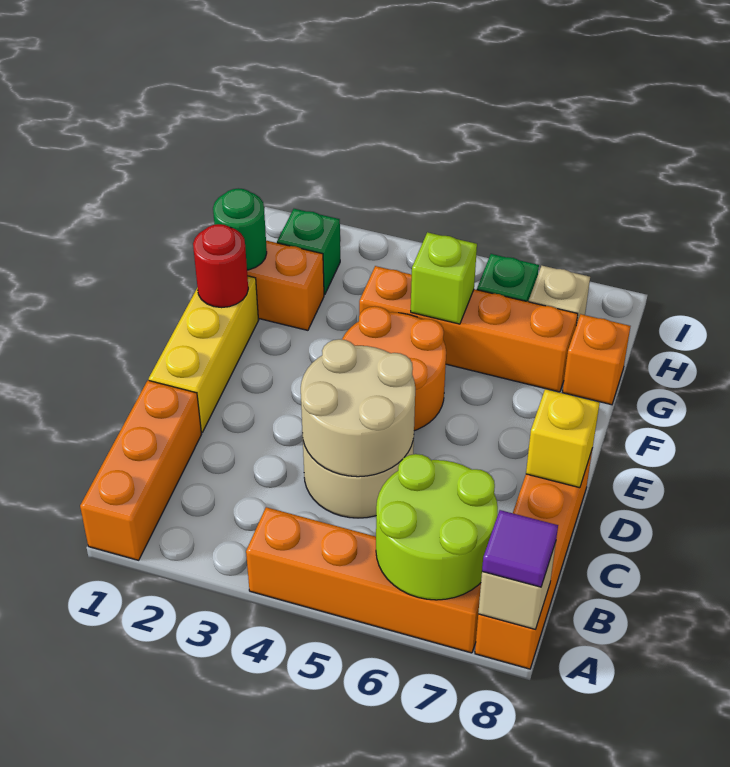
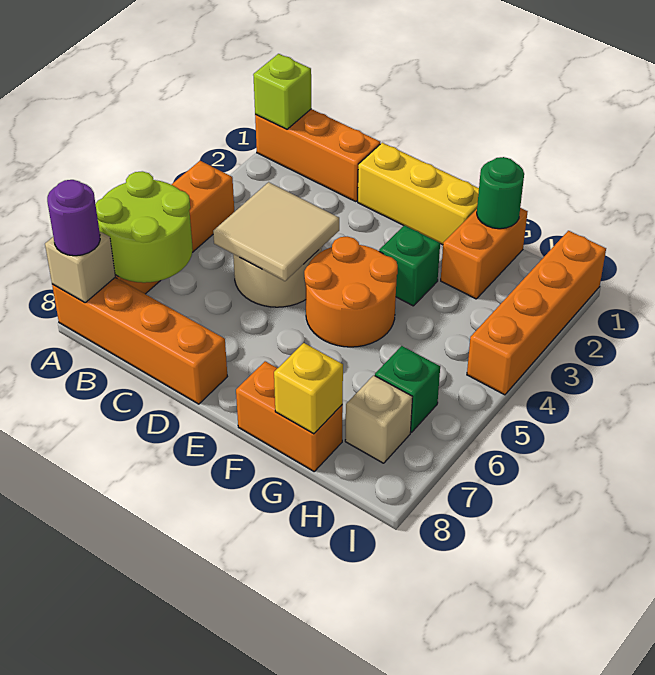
purple 1x1 tile [482,510,558,587] -> purple 1x1 round brick [47,180,100,256]
tan 2x2 round brick [301,339,415,477] -> tan 2x2 tile [213,182,339,281]
yellow 1x1 brick [526,389,600,488] -> yellow 1x1 brick moved to [274,343,343,434]
red 1x1 round brick [193,224,248,308] -> none
orange 1x4 brick [359,266,578,392] -> orange 1x4 brick moved to [467,231,606,395]
lime 1x1 brick [411,232,477,324] -> lime 1x1 brick moved to [253,54,311,129]
orange 1x1 brick [563,314,630,405] -> orange 1x2 brick [236,361,343,471]
green 1x1 brick [277,209,340,295] -> green 1x1 brick moved to [379,225,440,306]

